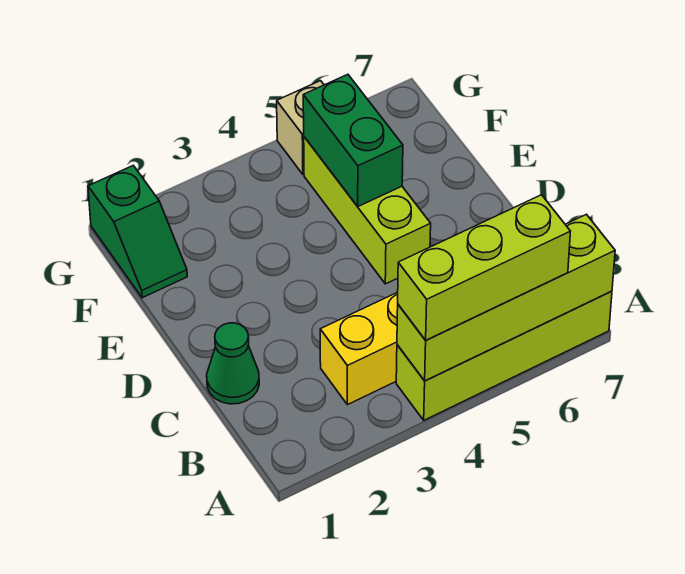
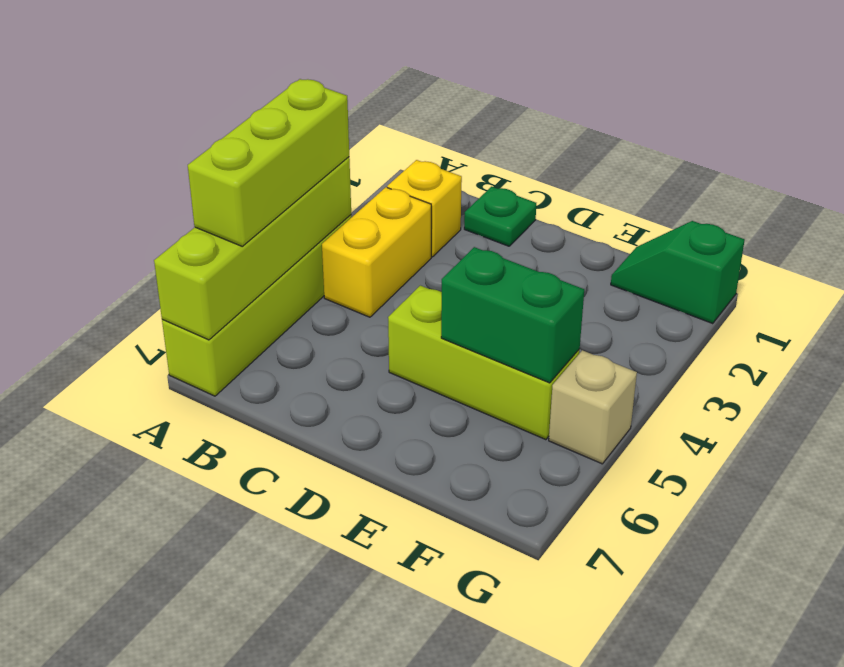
none -> yellow 1x1 brick [387,160,462,257]
green 1x1 cone [207,323,259,404] -> green 1x1 plate [464,187,536,246]

